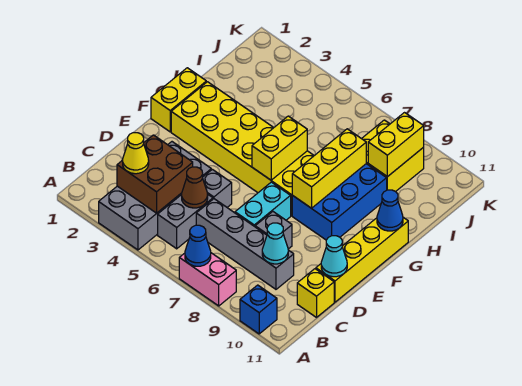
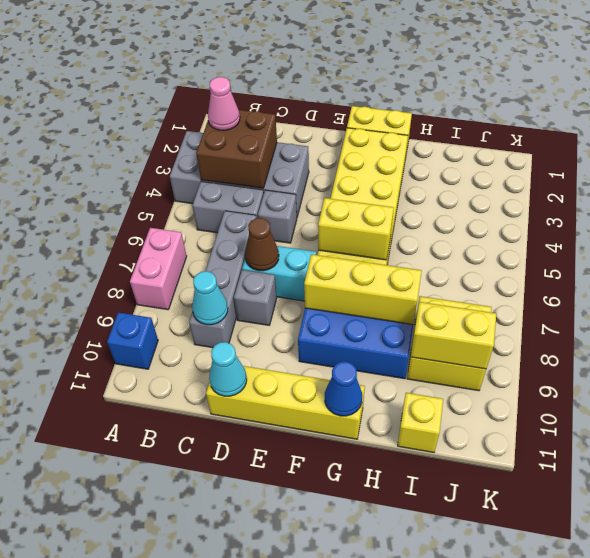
blue 1x1 cone [185,225,211,266] -> none
yellow 1x1 cone [123,133,149,174] -> pink 1x1 cone [208,77,240,130]
brown 1x1 cone [182,167,208,208] -> brown 1x1 cone moved to [245,218,279,271]
yellow 1x1 brick [297,269,334,317] -> yellow 1x1 brick moved to [398,393,443,452]

